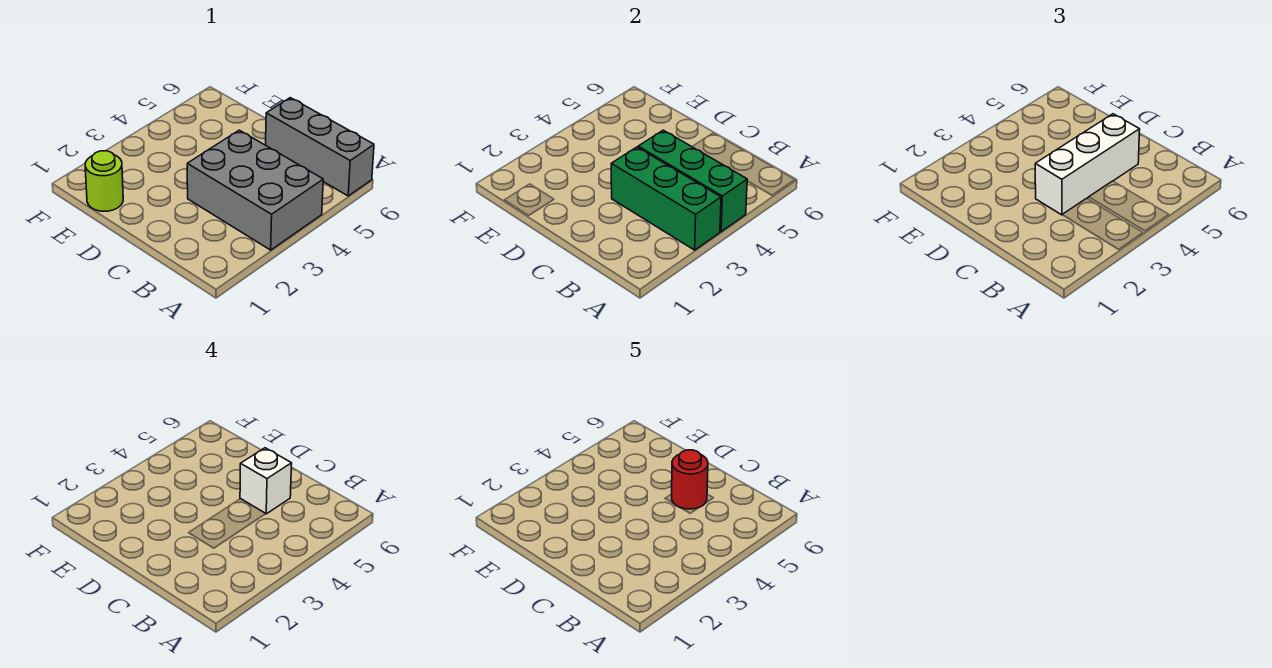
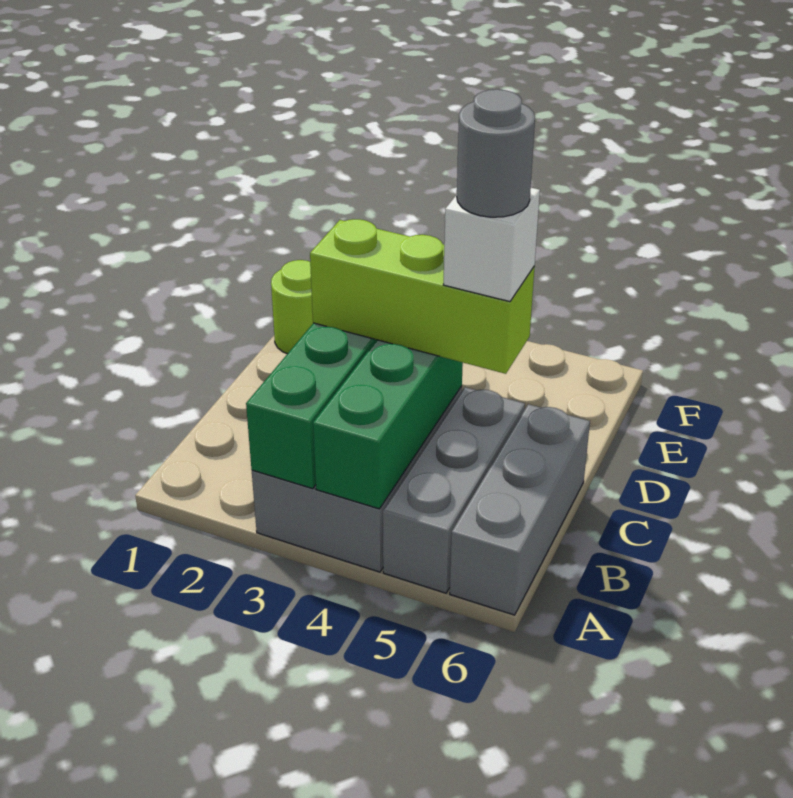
none -> grey 1x3 brick [383,387,525,593]
white 1x3 brick [1035,114,1140,215] -> lime 1x3 brick [310,219,535,374]
red 1x1 round brick [672,450,708,509] -> grey 1x1 round brick [457,89,535,217]

